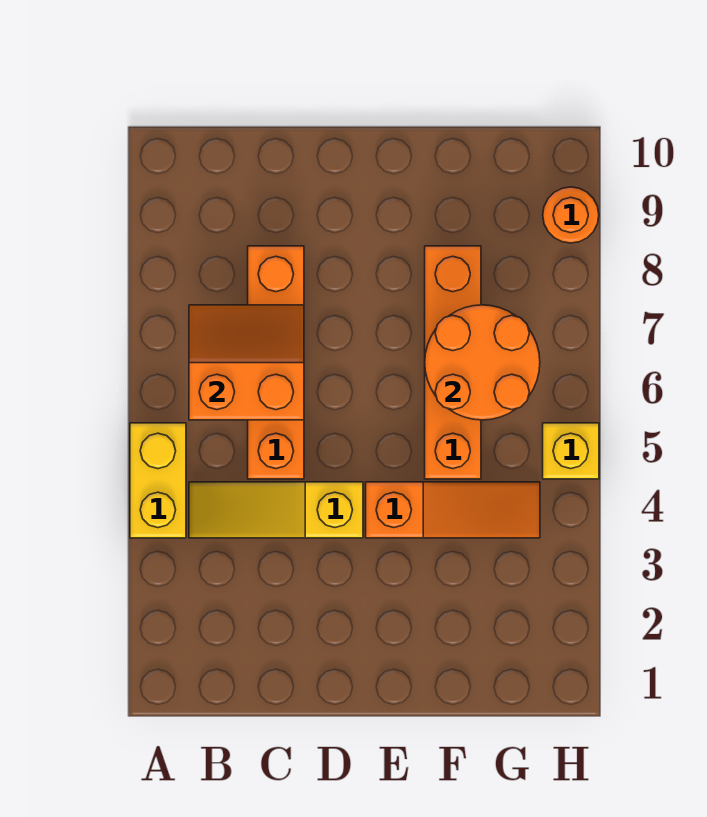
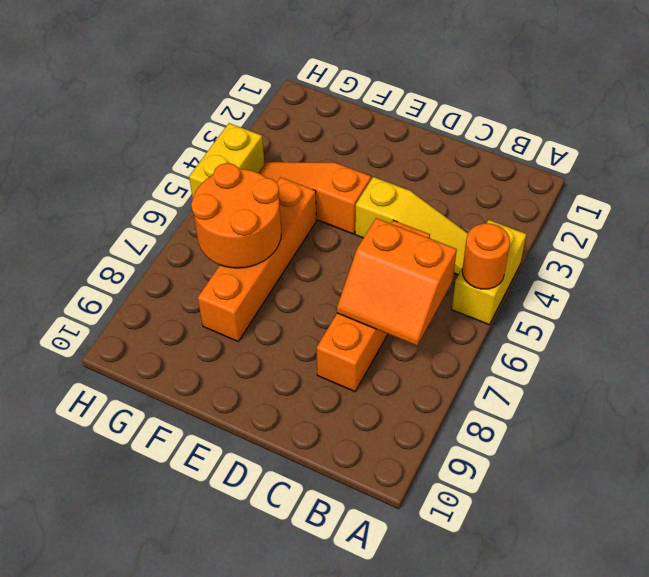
yellow 1x1 brick [543,423,599,479] -> yellow 1x2 brick [189,123,264,197]
orange 1x1 round brick [543,187,599,243] -> orange 1x1 round brick moved to [462,223,510,289]

